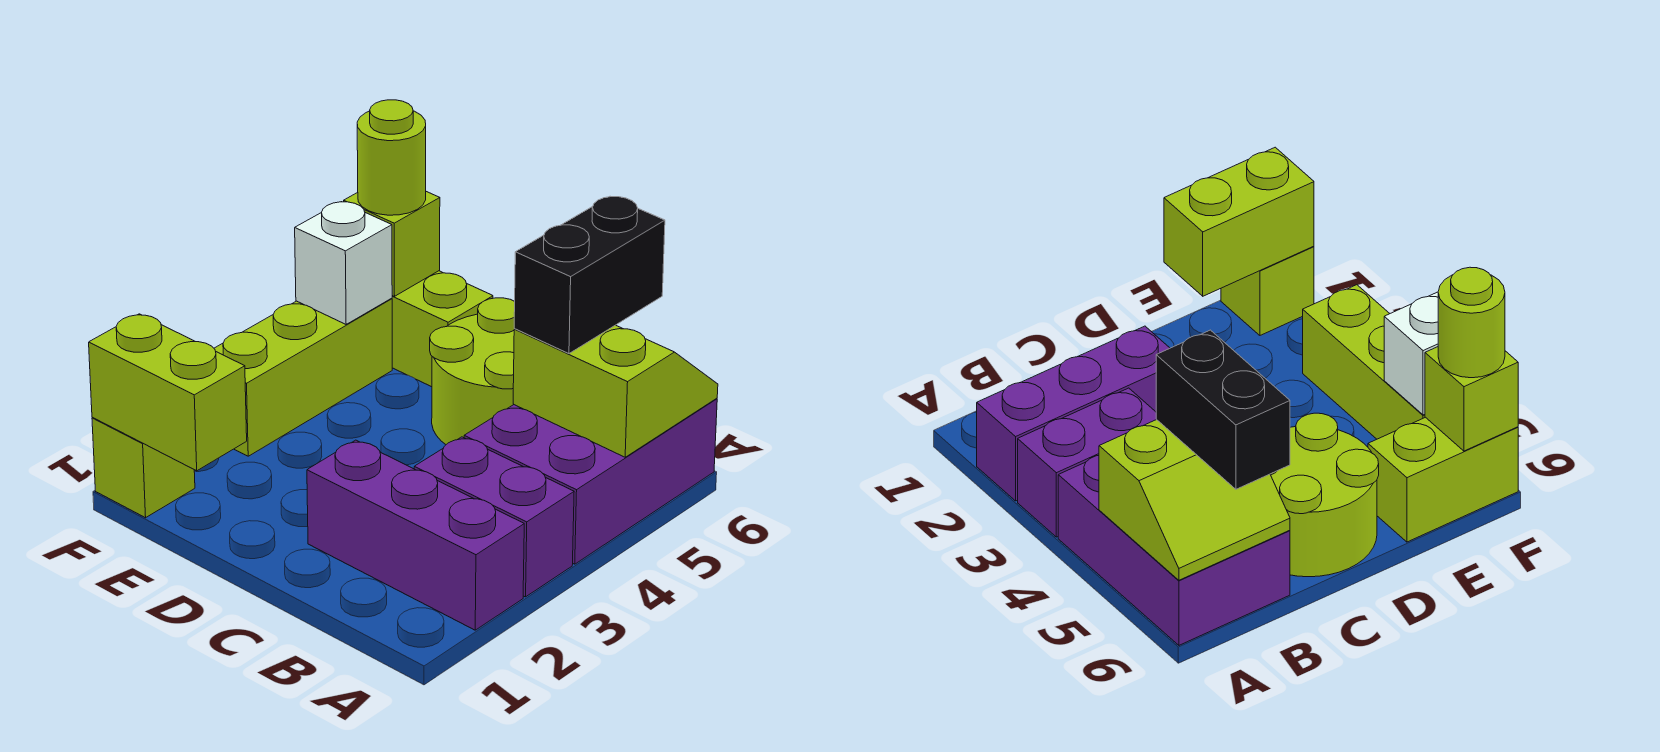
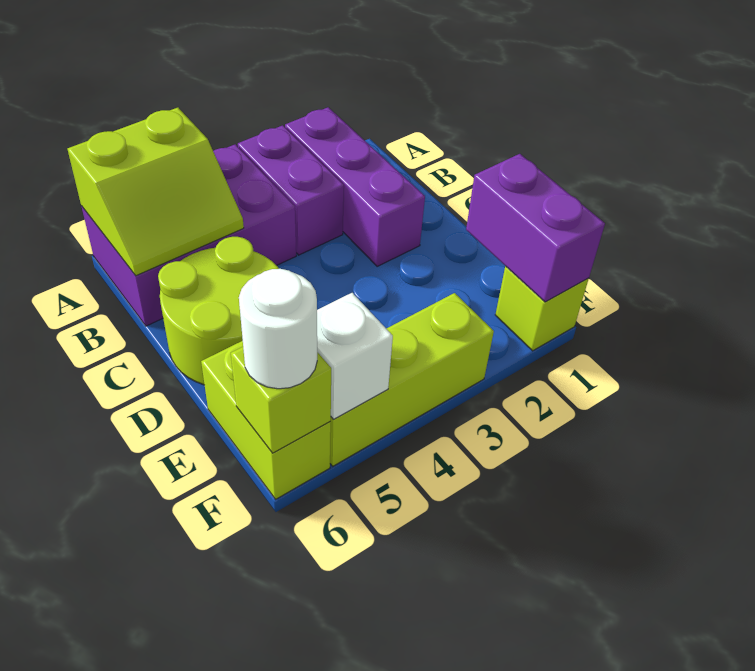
lime 2x2 slope [513,325,718,457] -> lime 2x2 slope turned to [68,108,244,276]
black 1x2 brick [514,197,665,354] -> none
lime 1x2 brick [89,314,247,471] -> purple 1x2 brick [466,154,605,302]
lime 1x1 round brick [357,100,426,215] -> white 1x1 round brick [239,269,317,389]

